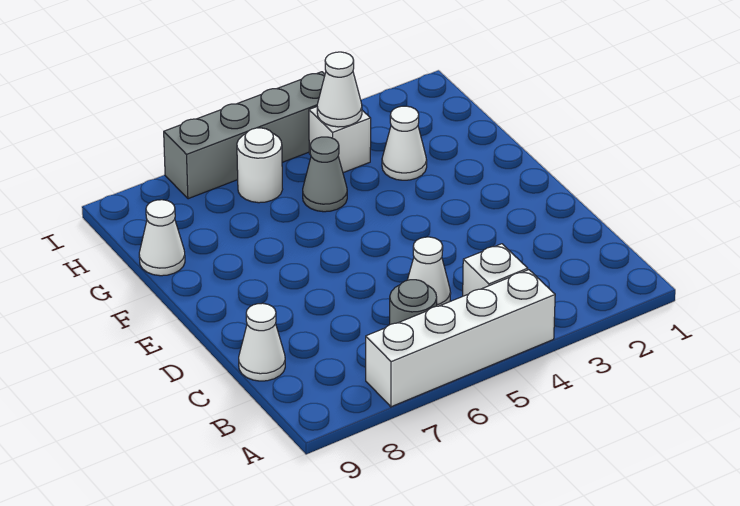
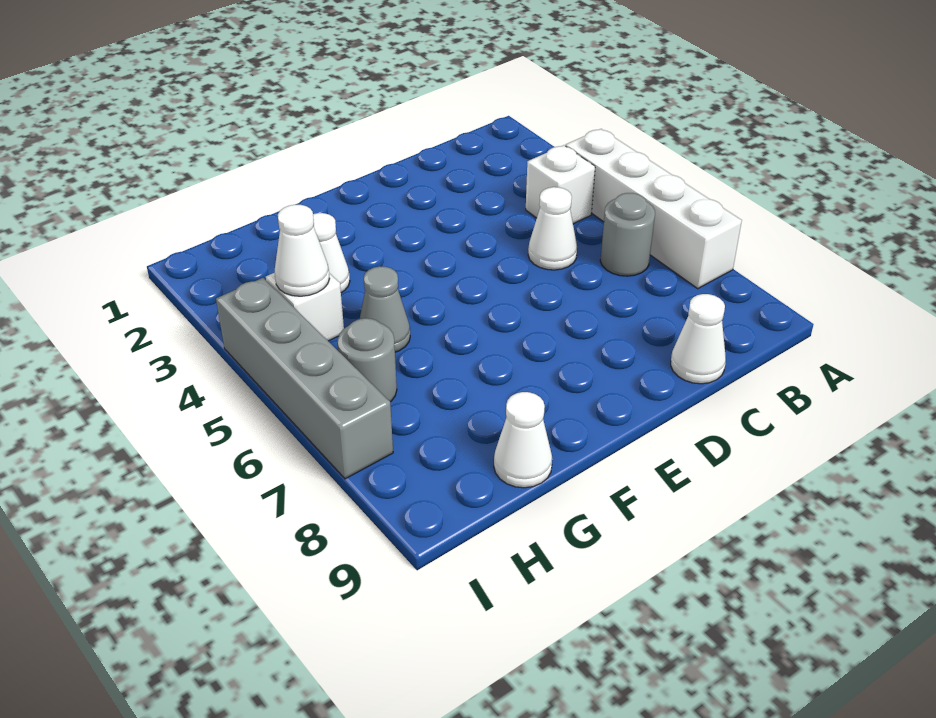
white 1x1 round brick [237,128,283,203] -> grey 1x1 round brick [337,318,397,402]

